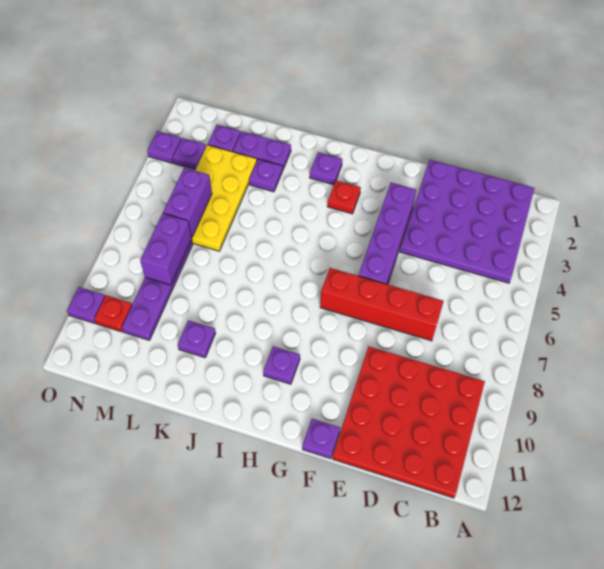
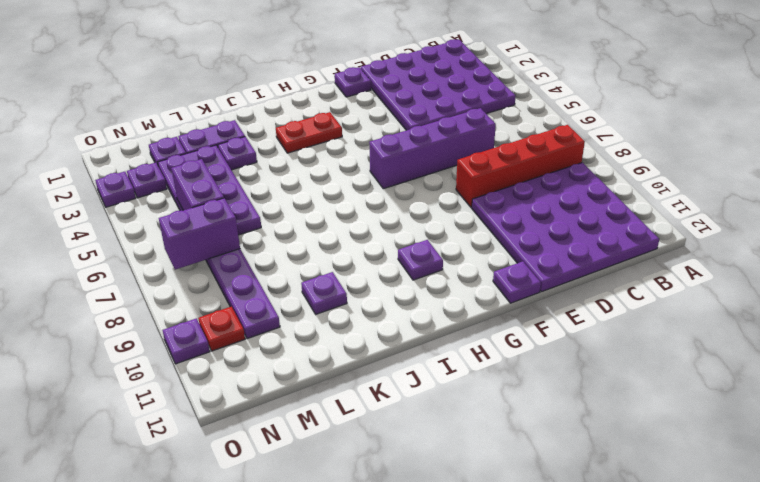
red 4x4 plate [332,346,485,498] -> purple 4x4 plate [472,163,659,292]
red 1x4 brick [320,268,444,341] -> red 1x4 brick moved to [456,125,585,208]
purple 1x4 brick [359,183,416,284] -> purple 1x4 brick turned to [369,108,496,189]
red 1x1 plate [327,181,361,214] -> red 1x2 plate [276,112,342,153]
purple 1x1 plate [310,152,342,185] -> purple 1x1 plate moved to [335,67,371,97]
yellow 2x4 plate [192,145,257,251] -> purple 2x4 plate [158,145,261,235]
purple 1x2 brick [140,213,192,285] -> purple 1x2 brick turned to [159,198,240,270]

